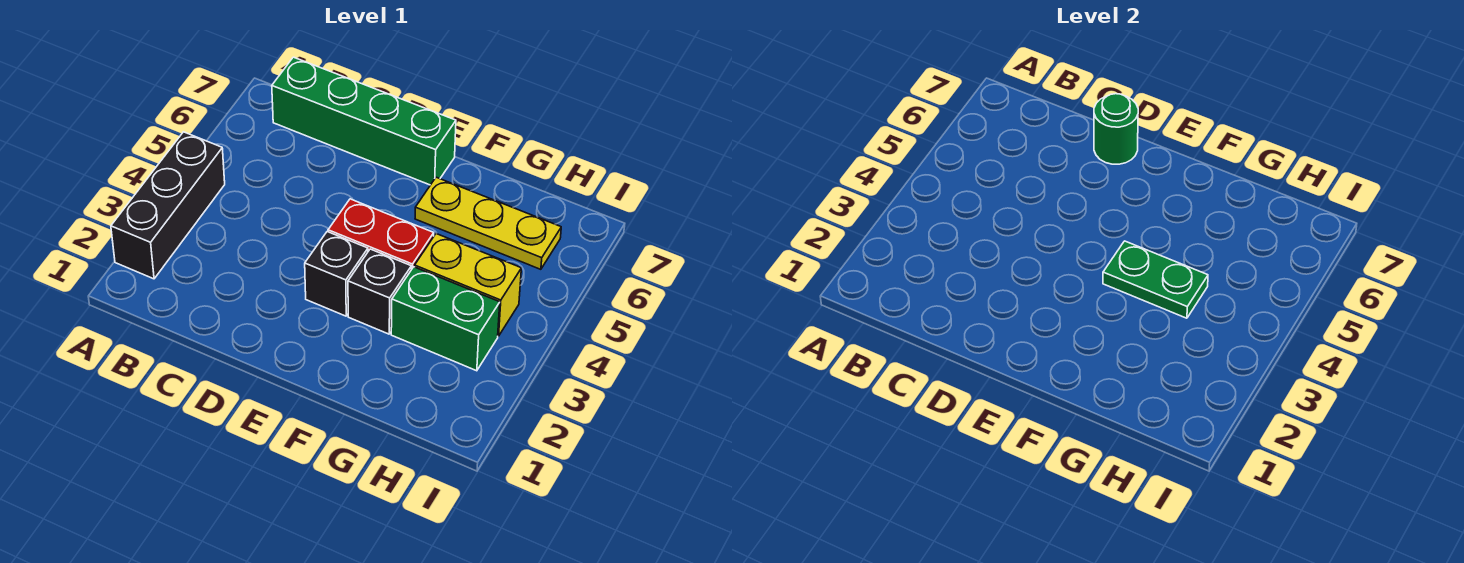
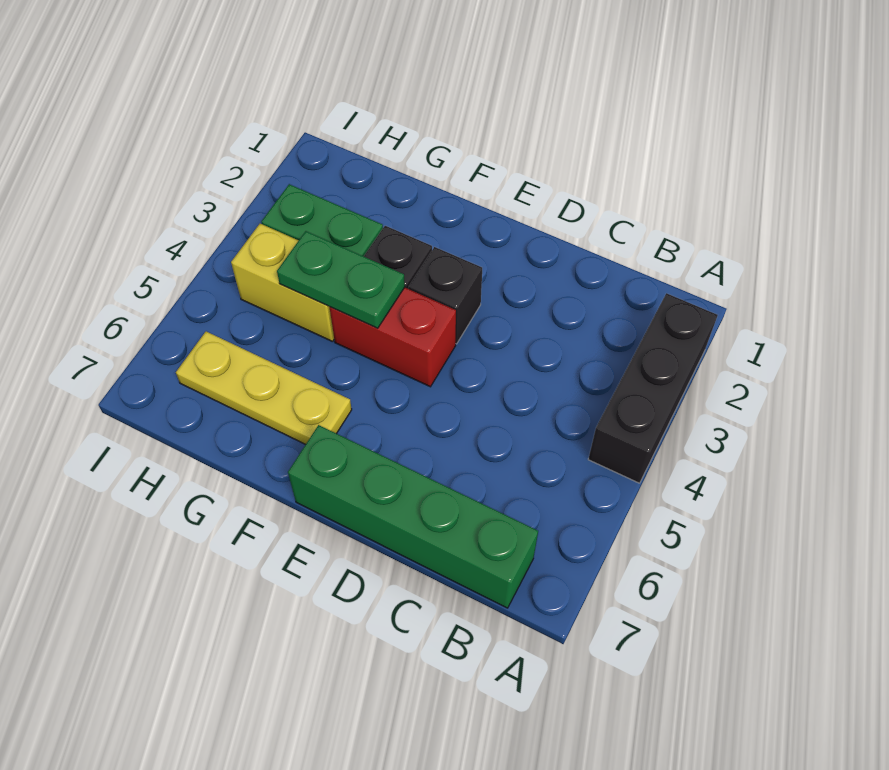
green 1x1 round brick [1094,94,1138,164] -> none

